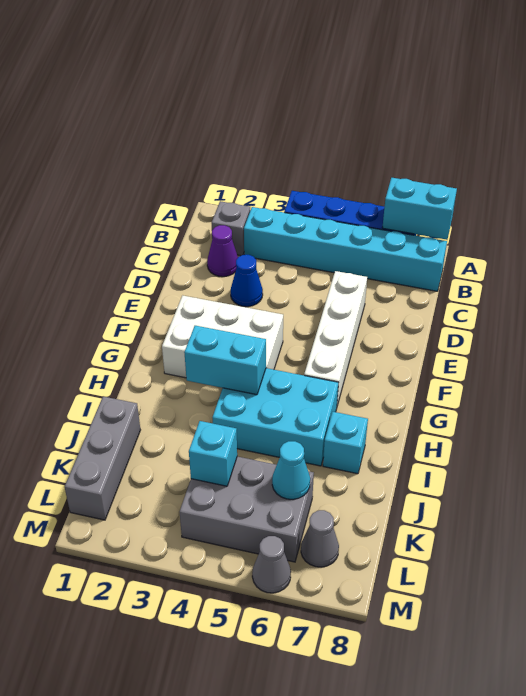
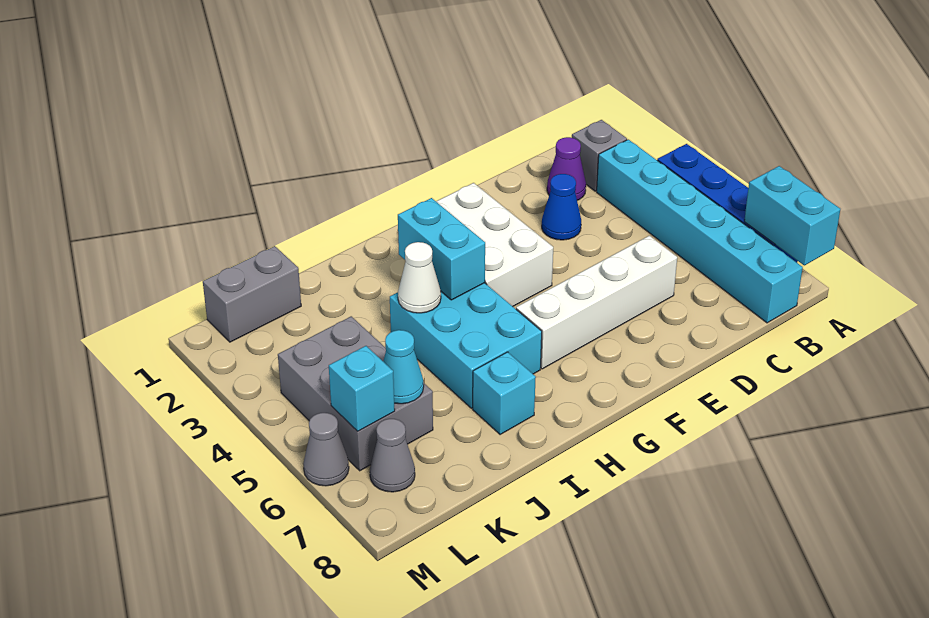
none -> white 1x1 cone [398,242,441,313]
grey 1x3 brick [65,396,140,520] -> grey 1x2 brick [203,246,301,342]
cyan 1x1 brick [189,421,237,486] -> cyan 1x1 brick moved to [329,346,395,431]

